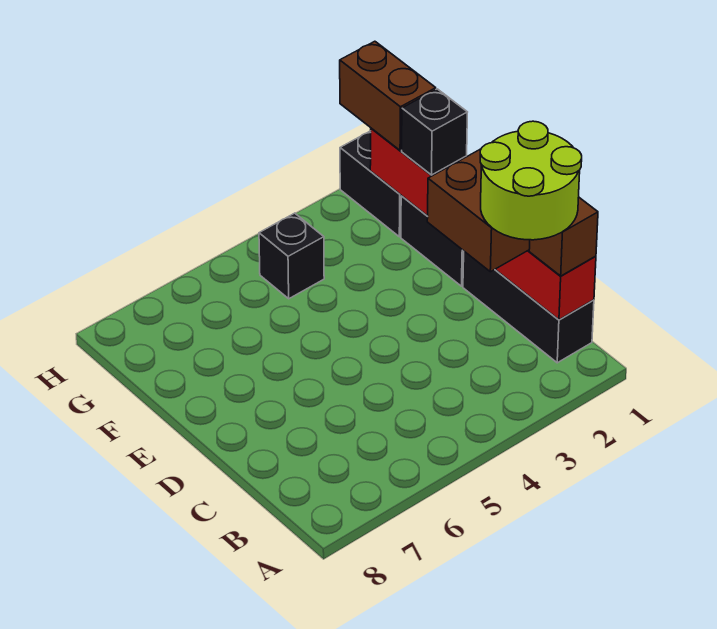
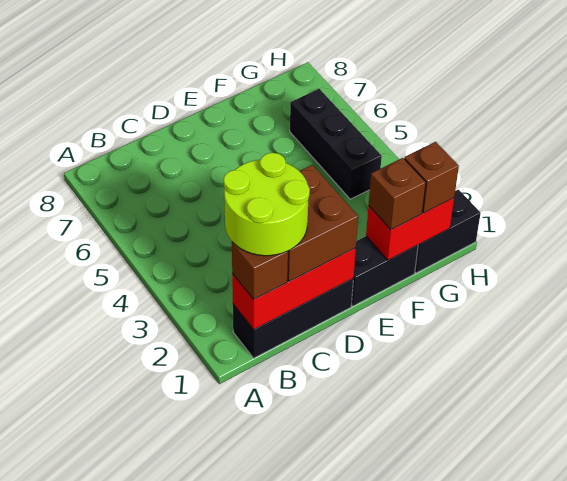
black 1x1 brick [402,89,467,175] -> brown 1x1 brick [369,158,426,230]
brown 1x2 brick [340,41,436,150] -> brown 1x1 brick [404,142,459,213]
black 1x1 brick [259,213,324,299] -> black 1x3 brick [290,89,382,199]

